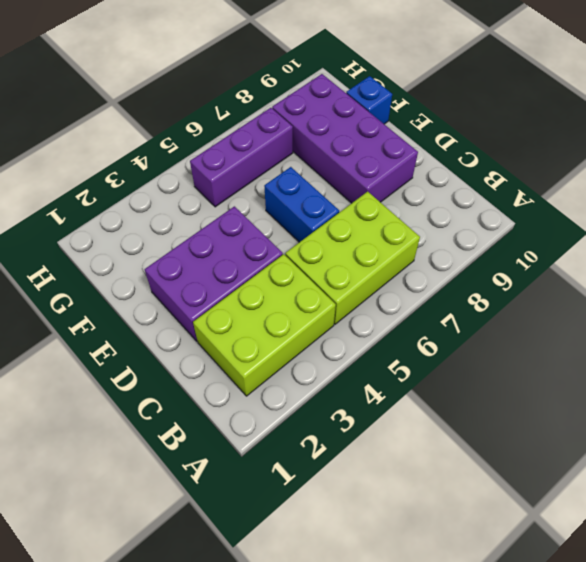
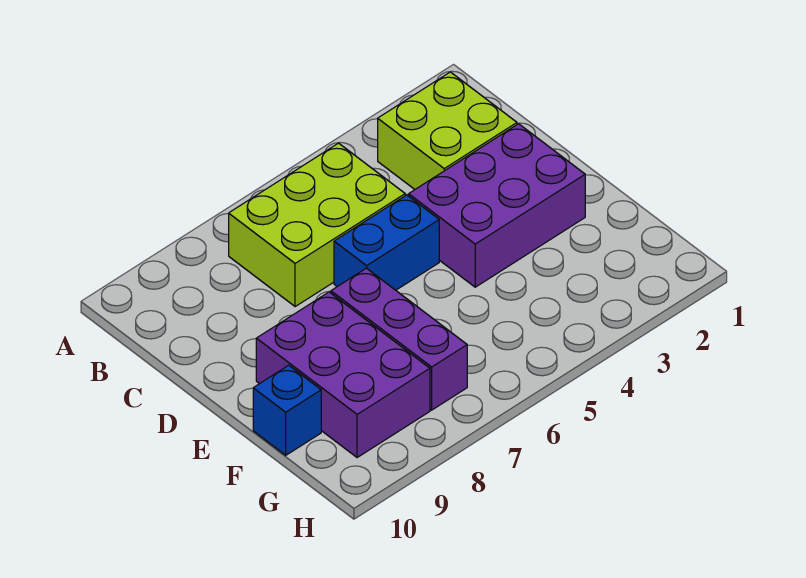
lime 2x3 brick [193,254,336,396] -> lime 2x2 brick [378,72,517,189]
blue 1x2 brick [264,167,339,242] -> blue 1x2 brick turned to [334,195,439,290]
purple 2x4 brick [272,74,418,203] -> purple 2x3 brick [256,292,430,458]
purple 1x3 brick [190,108,293,207] -> purple 1x3 brick turned to [331,268,467,410]

